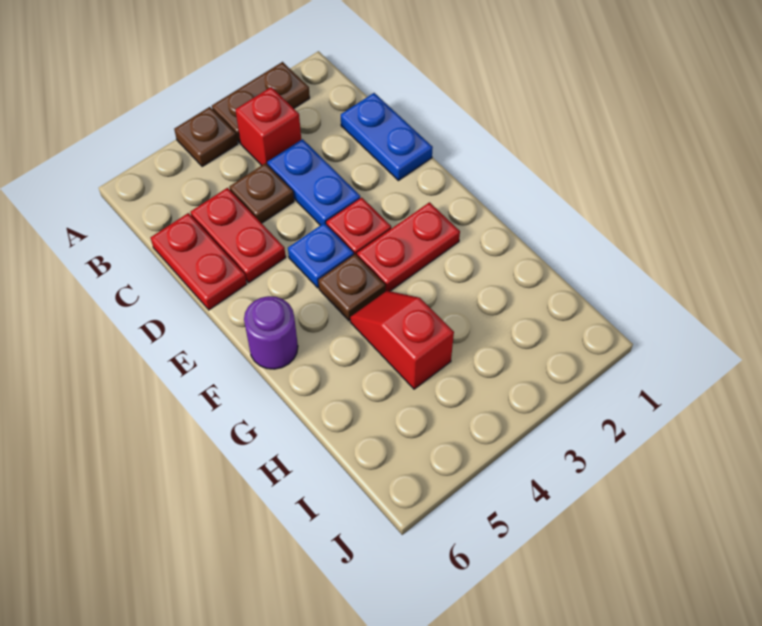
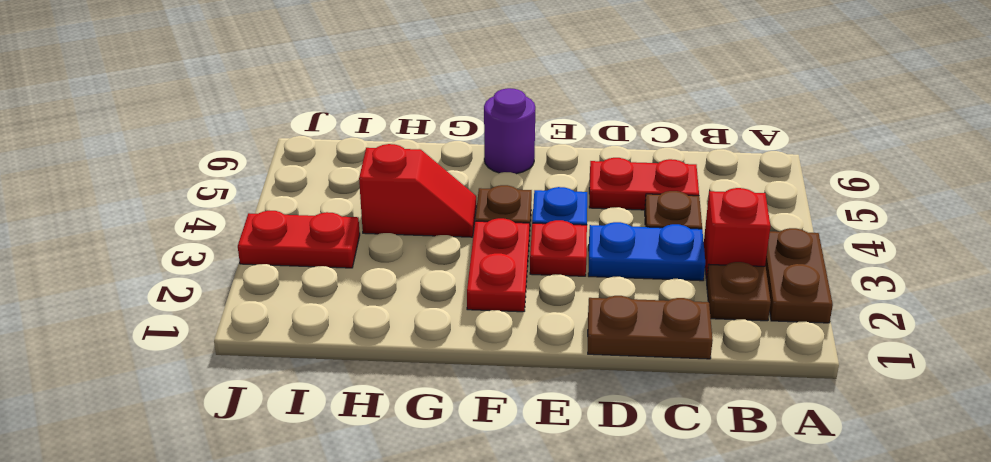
brown 1x1 plate [174,107,238,167] -> brown 1x1 plate moved to [707,262,771,321]
blue 1x2 plate [341,93,433,181] -> brown 1x2 plate [588,296,713,359]
red 1x2 plate [150,213,247,310] -> red 1x2 plate moved to [238,211,360,268]

